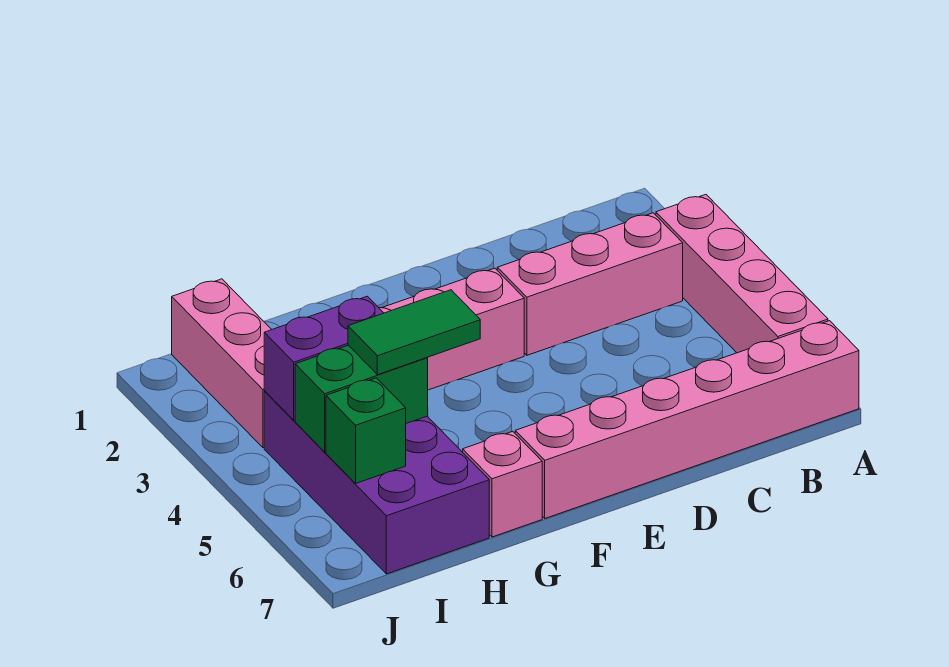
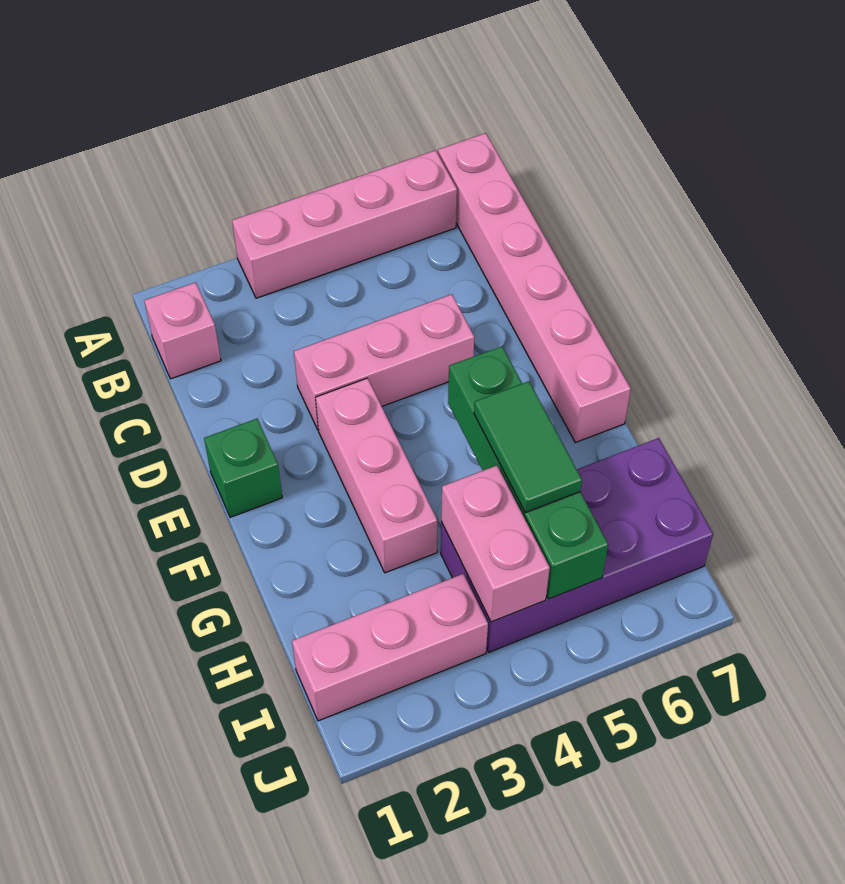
pink 1x3 brick [497,213,683,355] -> pink 1x3 brick turned to [294,294,474,430]
pink 1x1 brick [463,431,542,537] -> pink 1x1 brick moved to [144,282,221,379]
purple 1x2 brick [264,296,383,420] -> pink 1x2 brick [441,466,550,622]
green 1x2 brick [295,345,428,452] -> green 1x4 brick [448,346,608,599]
green 1x1 brick [326,378,406,483] -> green 1x1 brick moved to [204,419,282,517]

